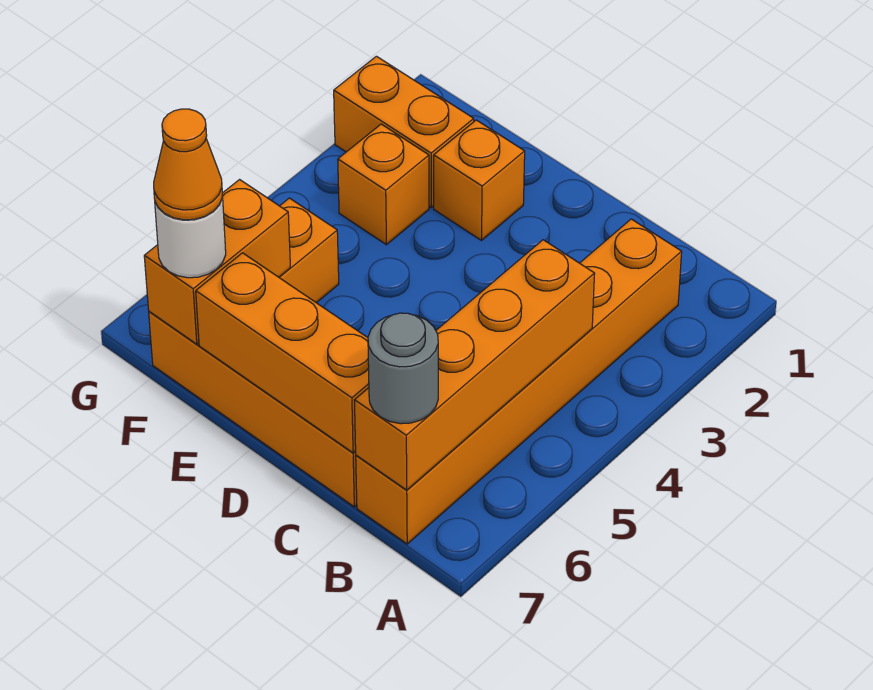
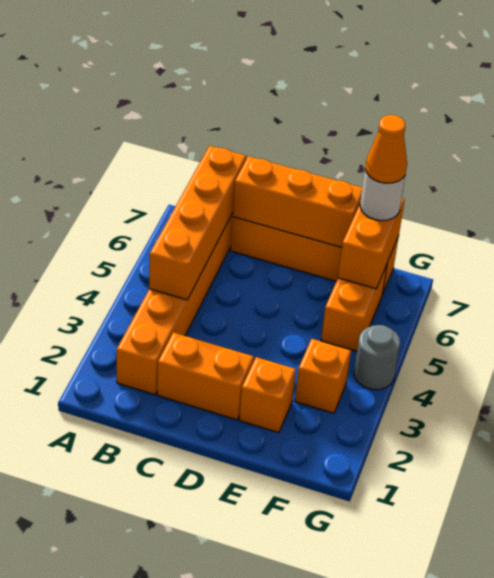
grey 1x1 round brick [368,313,438,424] -> grey 1x1 round brick moved to [354,325,400,390]
orange 1x2 brick [334,56,474,207] -> orange 1x2 brick moved to [157,332,254,420]

